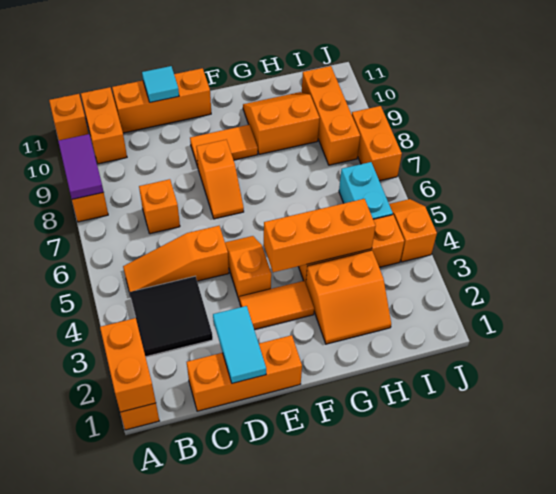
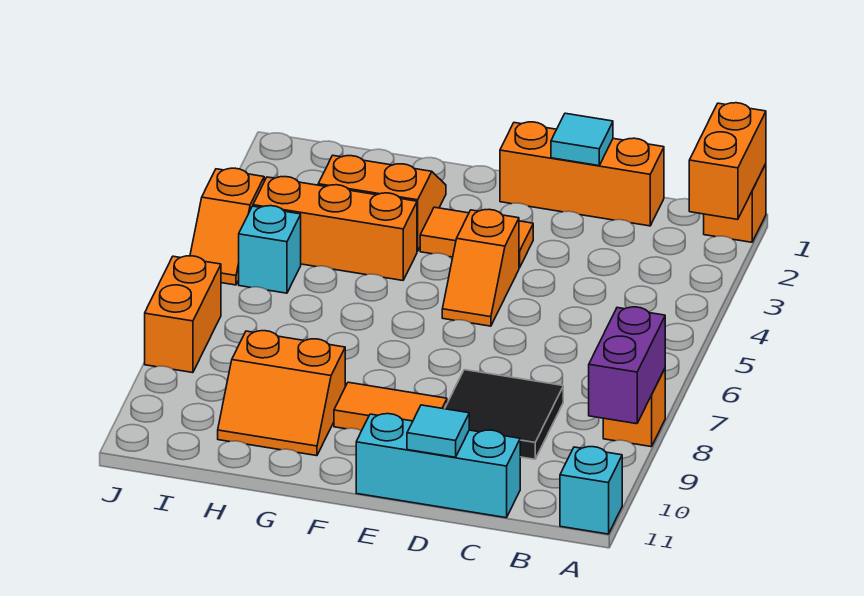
purple 1x2 tile [58,134,104,199] -> purple 1x2 brick [589,307,665,424]
orange 1x1 brick [49,94,89,140] -> cyan 1x1 brick [560,447,622,534]
black 2x2 tile [129,276,213,357] -> black 2x2 tile moved to [445,370,563,459]
orange 1x3 slope [123,226,229,292] -> none
orange 1x2 brick [81,87,127,164] -> none
orange 1x1 brick [139,179,180,234] -> none
orange 1x3 brick [112,68,211,133] -> cyan 1x3 brick [356,414,520,518]
cyan 1x2 tile [213,306,266,383] -> cyan 1x1 tile [551,113,613,166]
orange 1x2 slope [196,140,244,219] -> none
orange 1x3 brick [264,199,376,272] -> none
cyan 1x2 brick [339,162,393,219] -> cyan 1x1 brick [239,206,301,293]
orange 1x3 brick [302,66,360,165] -> none

